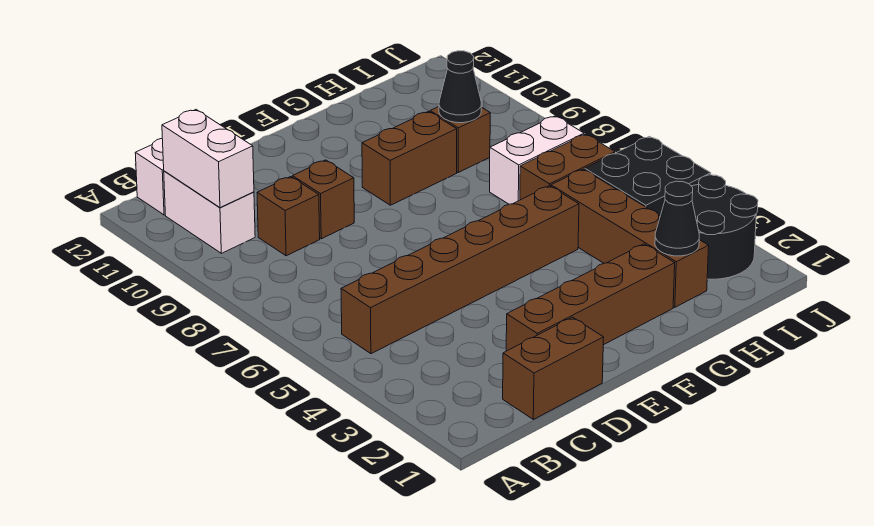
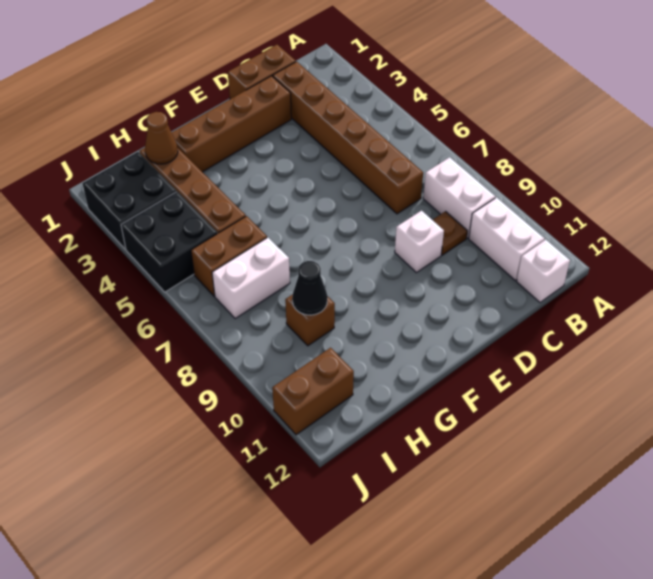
brown 1x6 brick [341,186,579,354] -> brown 1x6 brick turned to [273,62,423,214]
white 1x2 brick [162,110,254,208] -> white 1x2 brick moved to [423,157,495,238]
brown 1x1 brick [257,177,320,256] -> brown 1x1 plate [433,211,467,255]
brown 1x1 brick [292,160,354,239] -> white 1x1 brick [395,211,444,273]
brown 1x2 brick [362,112,457,205] -> brown 1x2 brick moved to [272,348,354,435]
black 1x1 cone [655,181,699,256] -> brown 1x1 cone [145,112,178,164]
black 2x2 round brick [692,175,758,279] -> black 2x2 brick [83,152,176,249]

